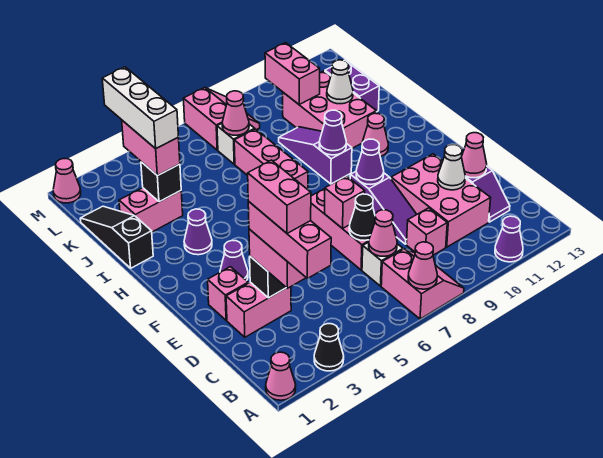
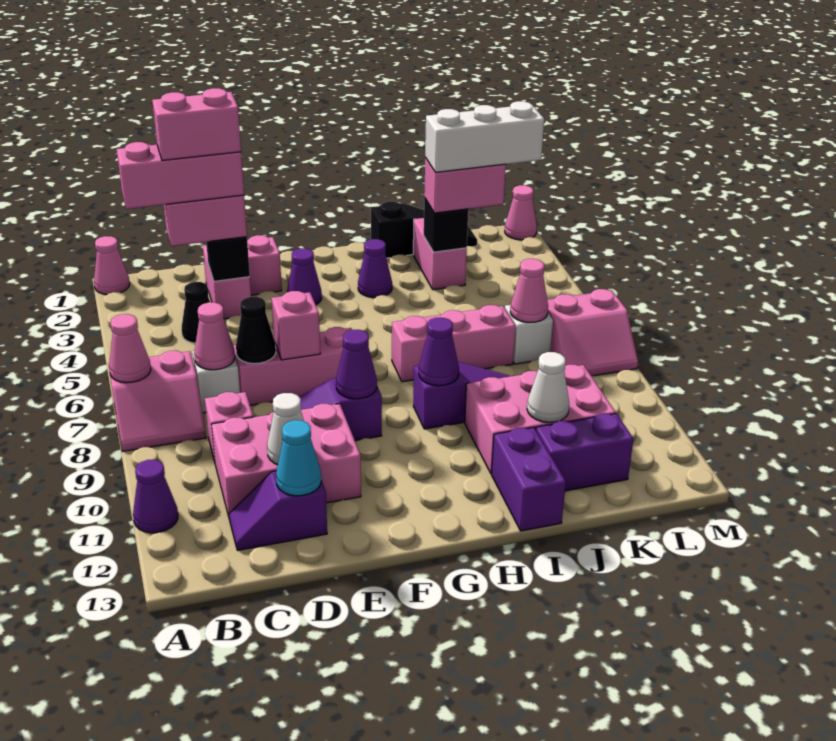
black 1x1 cone [314,324,344,371] -> black 1x1 cone moved to [182,282,210,343]
pink 1x1 cone [462,133,487,178] -> cyan 1x1 cone [276,420,321,496]
pink 1x1 cone [362,113,388,156] -> none
none -> purple 1x2 brick [492,427,566,531]
pink 1x2 brick [265,43,320,104] -> none

